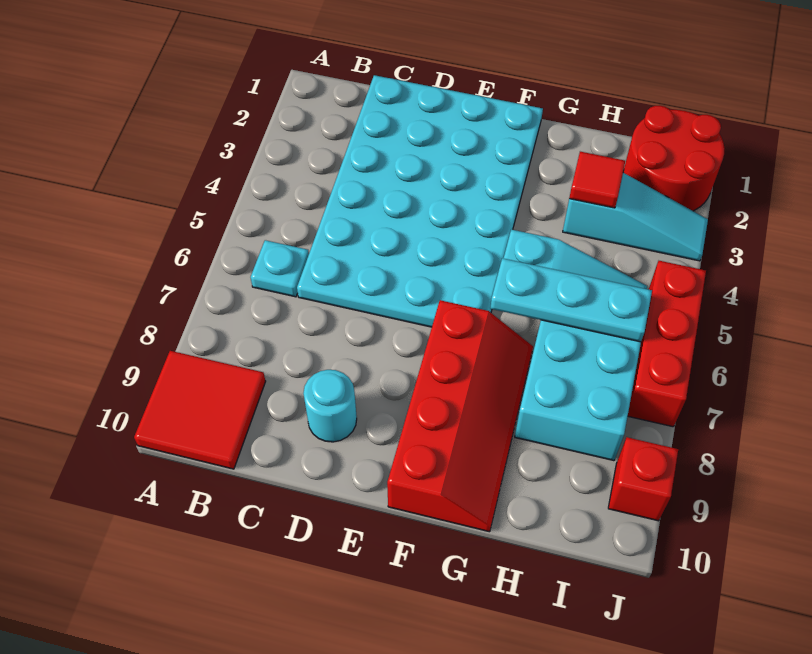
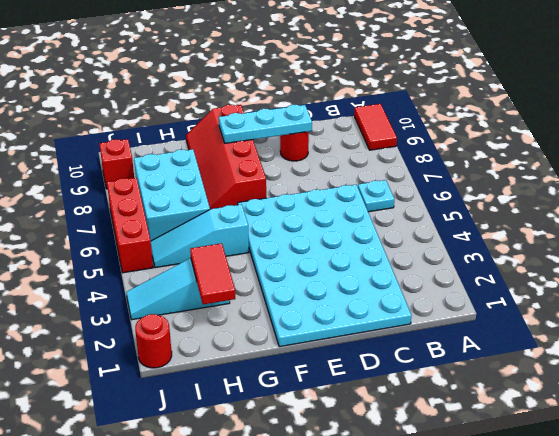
red 2x2 tile [134,351,266,469] -> red 1x2 tile [354,104,397,150]
cyan 1x1 round brick [303,370,357,442] -> red 1x1 round brick [280,132,309,161]
cyan 1x3 plate [490,258,652,342] -> cyan 1x3 plate moved to [219,105,312,143]
red 1x1 tile [569,152,625,208] -> red 1x2 tile [190,243,235,304]
red 2x2 round brick [623,106,725,211] -> red 1x1 round brick [135,314,172,368]

